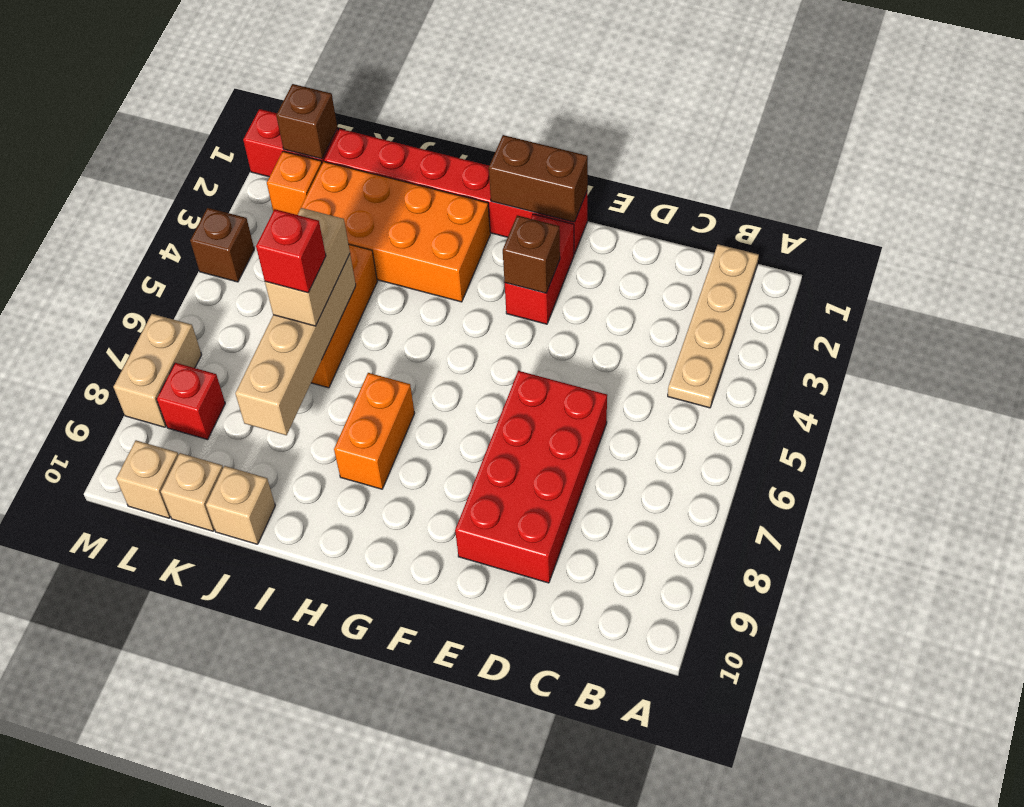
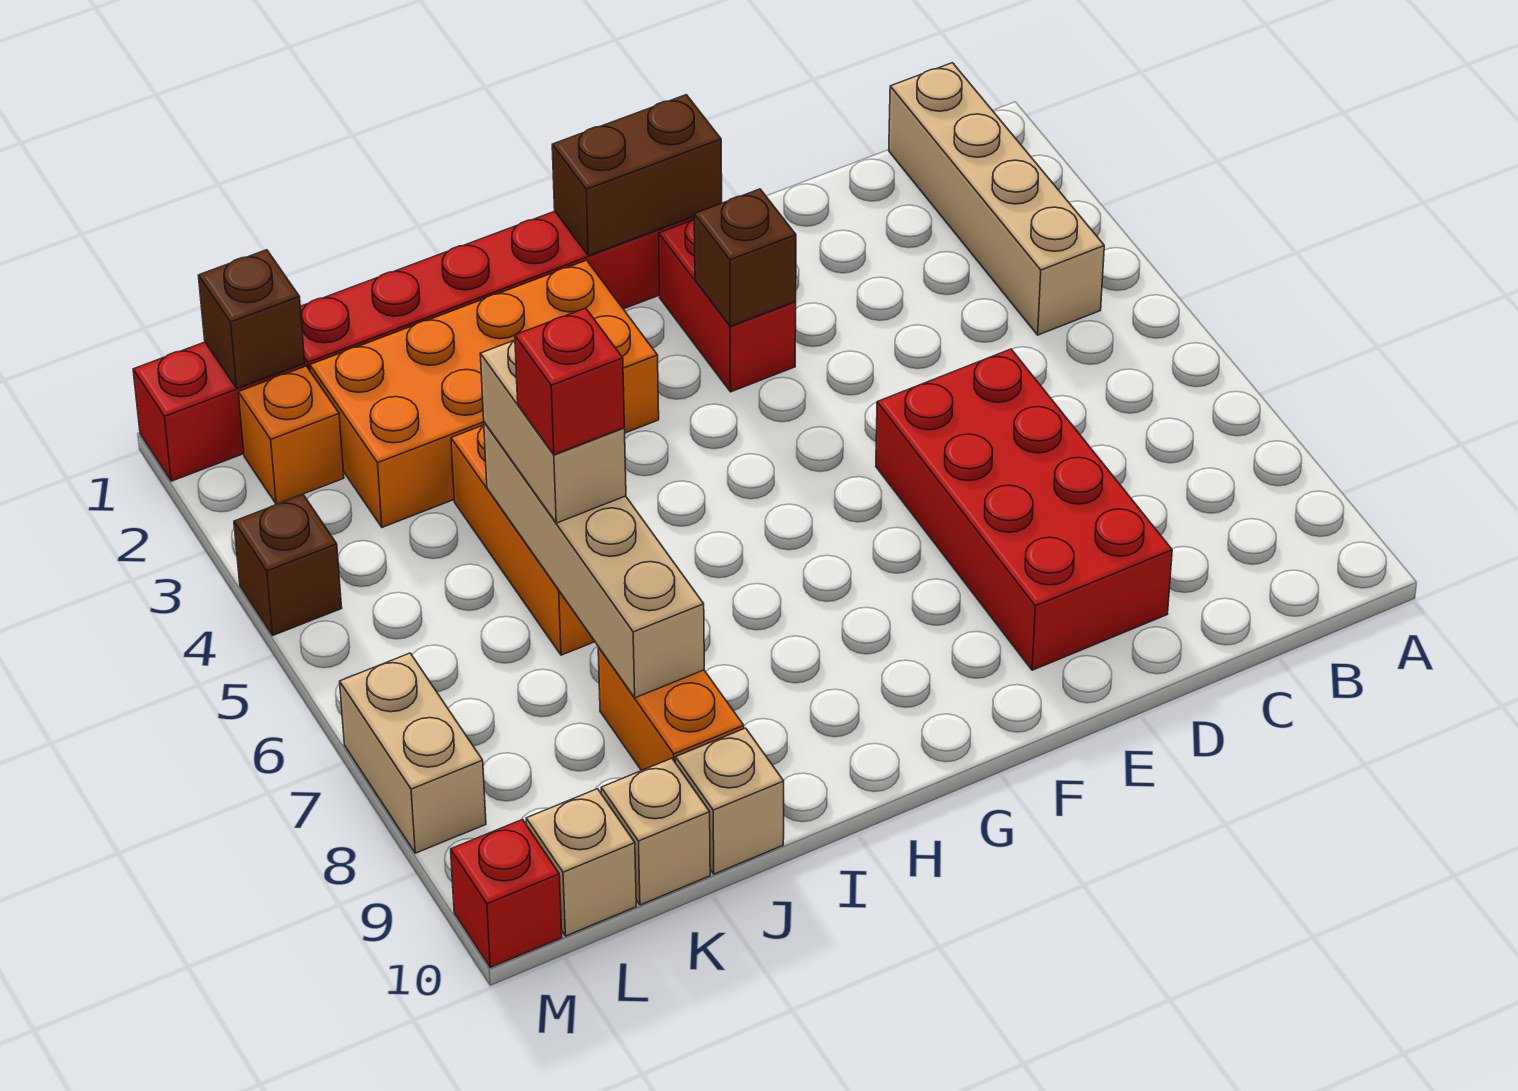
tan 1x4 plate [668,244,759,408] -> tan 1x4 brick [889,63,1104,335]
orange 1x2 brick [334,373,415,489] -> orange 1x2 brick moved to [598,647,744,771]
red 1x1 brick [157,363,225,439] -> red 1x1 brick moved to [451,820,562,967]

